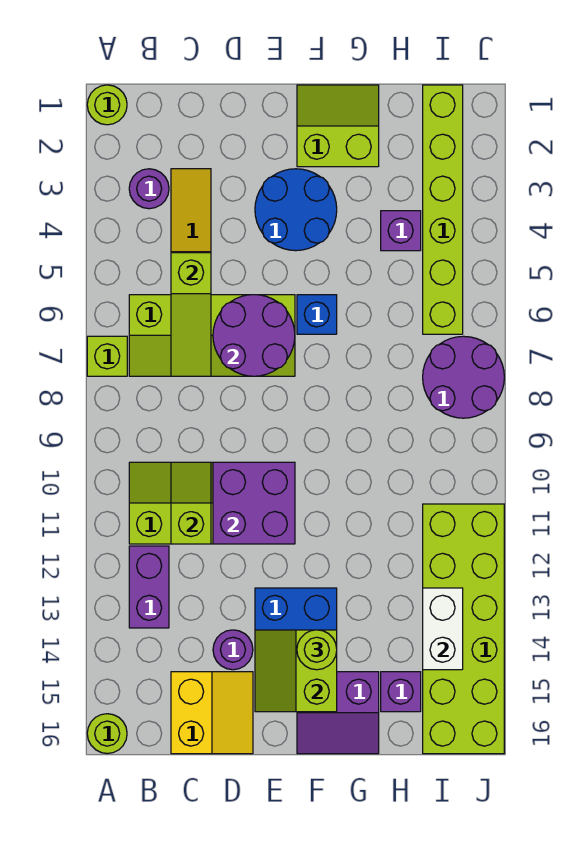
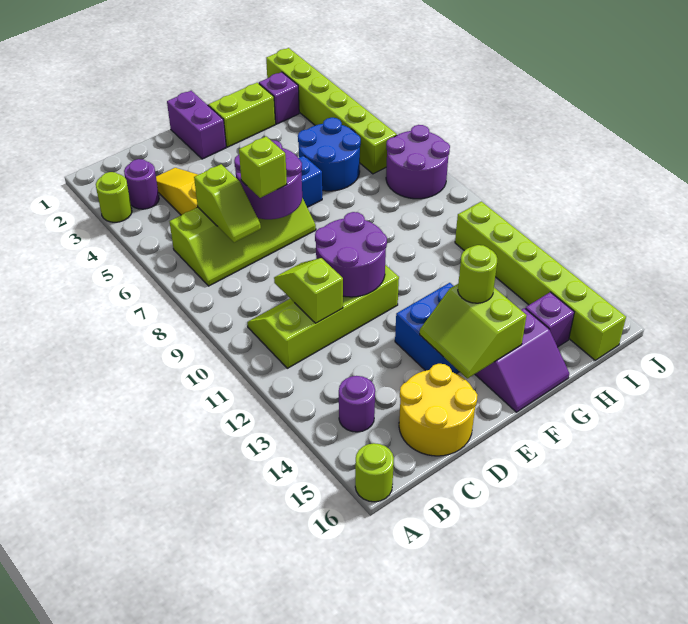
lime 1x1 round brick [87,85,127,125] -> lime 1x1 round brick moved to [96,172,132,222]
lime 1x1 brick [87,336,127,376] -> lime 1x1 brick moved to [239,137,287,198]
purple 1x2 brick [129,546,169,628] -> purple 1x2 brick moved to [167,91,226,159]
lime 1x3 slope [171,253,211,376] -> lime 1x2 slope [194,164,261,243]
yellow 2x2 slope [171,672,253,754] -> yellow 2x2 round brick [399,364,478,456]
purple 2x2 brick [213,462,295,544] -> purple 2x2 round brick [315,212,387,297]
purple 1x1 round brick [213,630,253,670] -> purple 1x1 round brick moved to [339,376,375,432]
blue 2x2 round brick [255,169,337,251] -> blue 2x2 round brick moved to [298,118,361,191]
purple 1x1 brick [381,211,421,251] -> purple 1x1 brick moved to [259,72,299,124]
lime 2x6 brick [423,504,504,754] -> lime 1x6 brick [455,202,626,360]
white 1x2 brick [423,588,463,670] -> none

